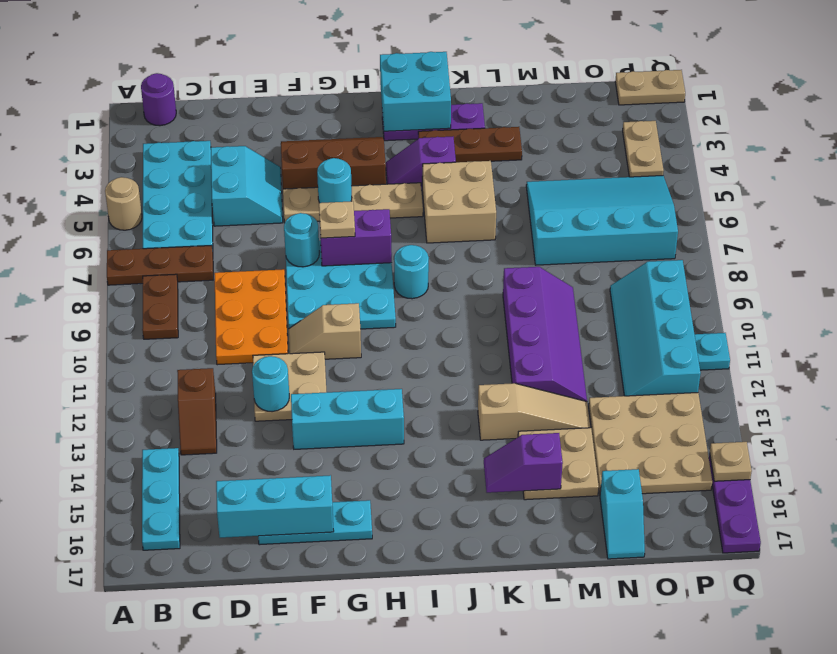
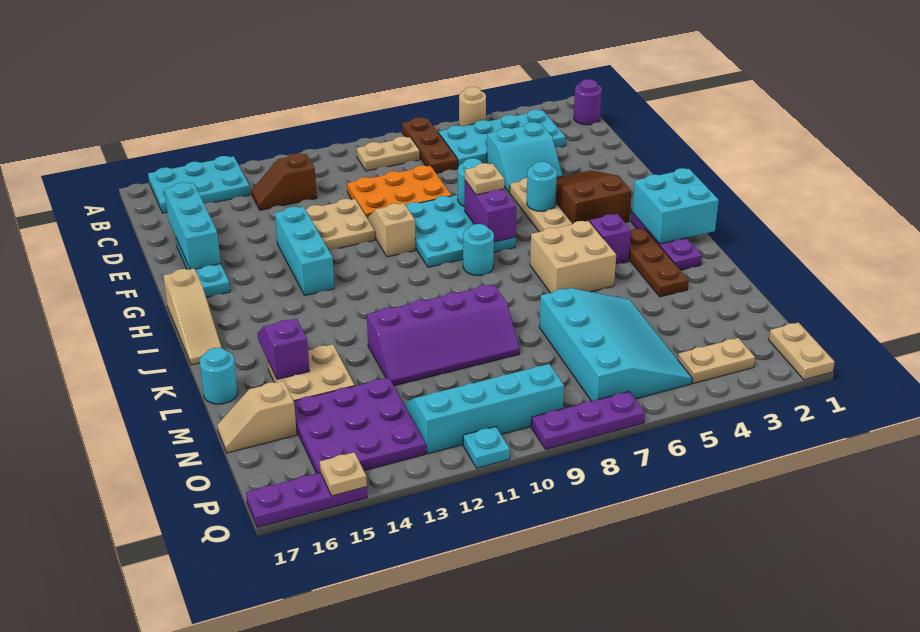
brown 1x2 plate [142,274,178,339] -> tan 1x2 plate [357,136,420,171]
cyan 1x3 plate [142,448,180,550] -> cyan 2x3 plate [148,156,250,213]
cyan 1x1 round brick [252,356,289,412] -> cyan 1x1 round brick moved to [199,348,238,404]
brown 2x3 slope [281,137,386,189] -> brown 2x3 slope turned to [556,170,632,223]
tan 1x3 slope [478,383,590,440] -> tan 1x3 slope moved to [163,268,222,365]
tan 3x3 plate [589,393,712,494] -> purple 3x3 plate [294,378,426,473]
cyan 1x2 slope [600,469,645,559] -> tan 1x2 slope [217,381,297,453]
none -> purple 1x3 plate [531,391,645,450]

